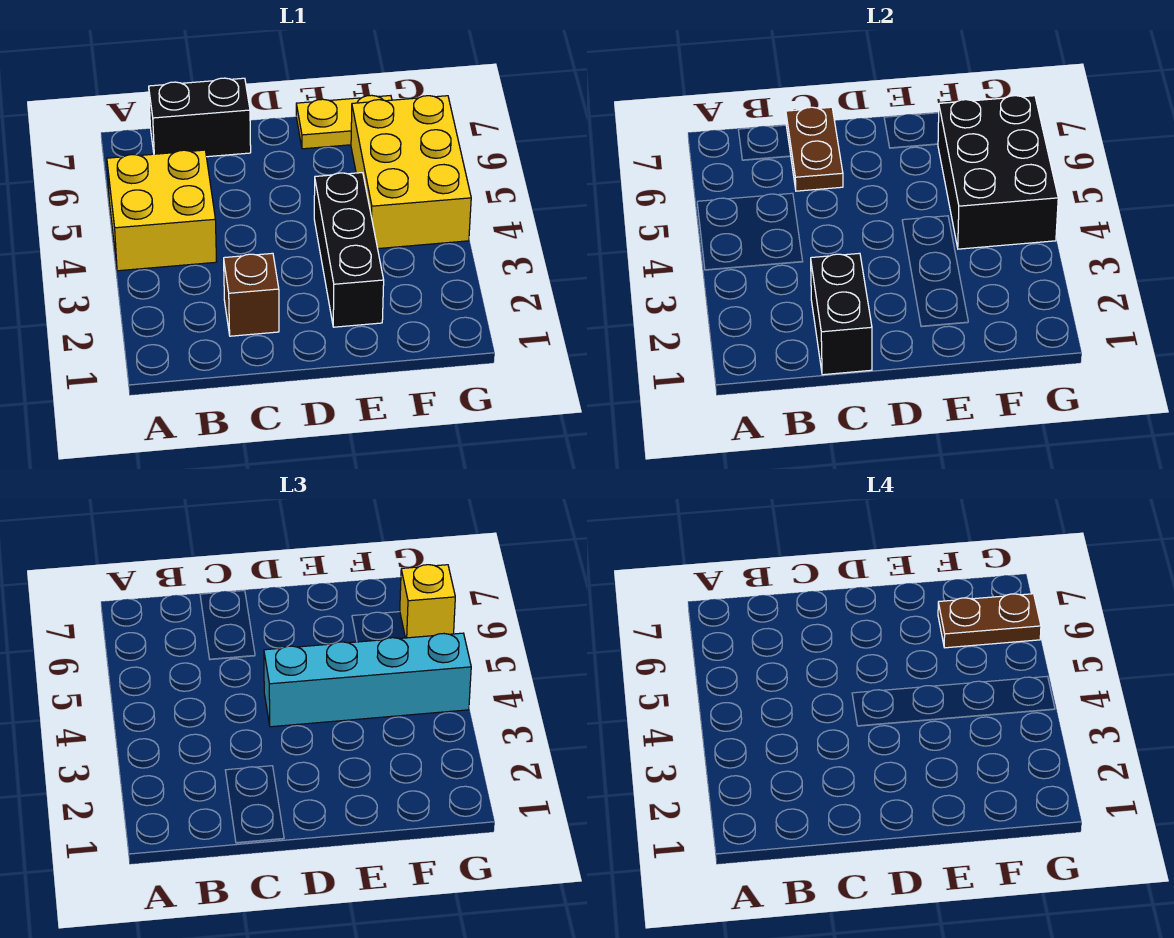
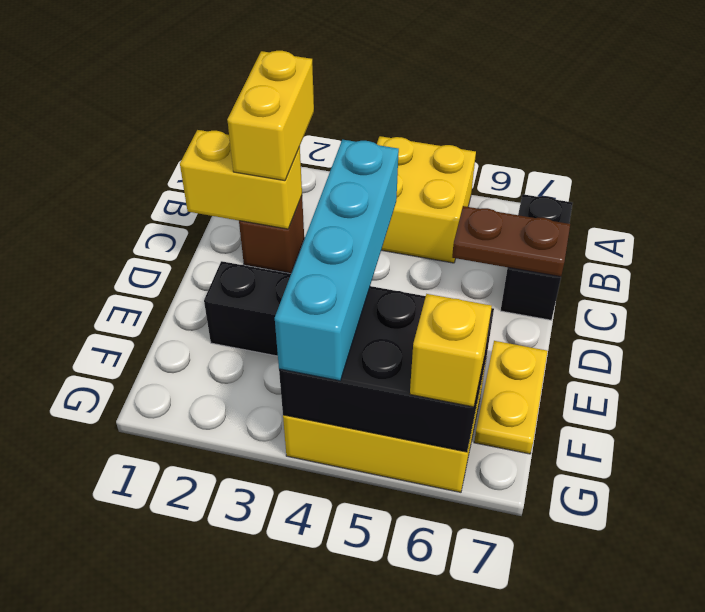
none -> yellow 1x2 brick [227,51,314,181]
black 1x2 brick [811,253,872,375] -> yellow 1x2 brick [180,130,302,229]
brown 1x2 plate [938,594,1041,648] -> none

